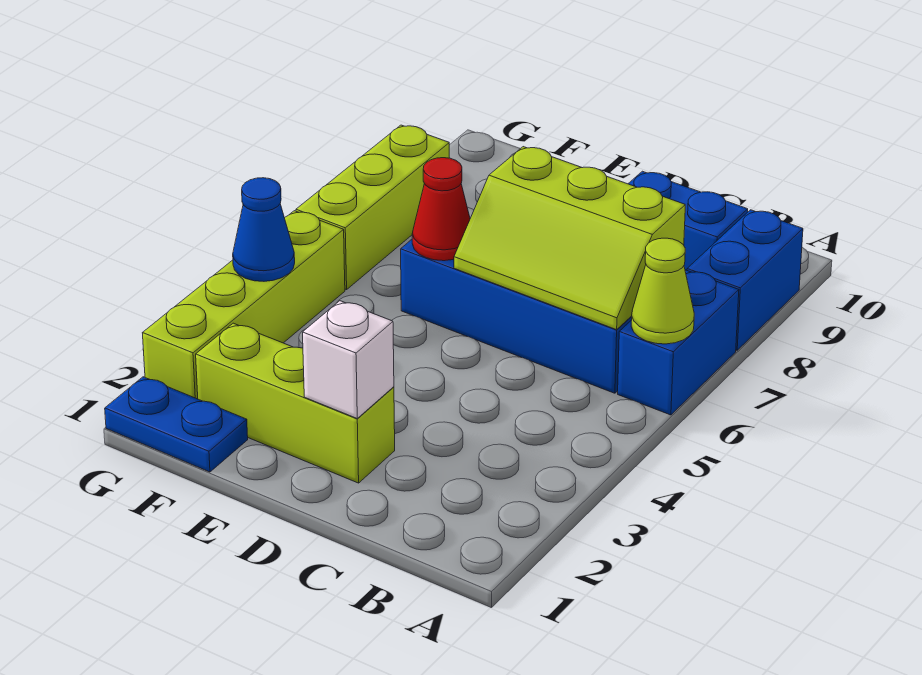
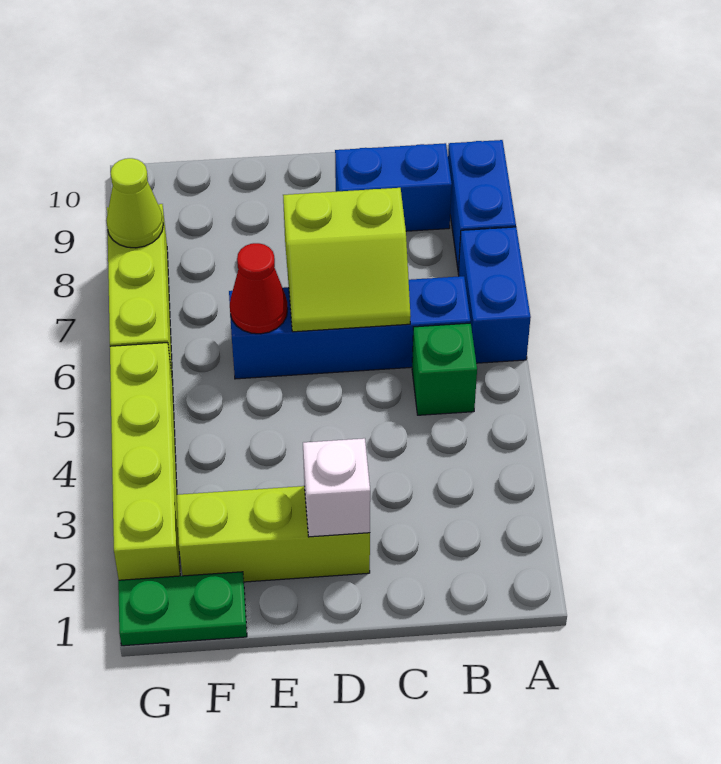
lime 1x1 cone [631,238,694,344] -> lime 1x1 cone moved to [106,158,163,248]
none -> green 1x1 brick [412,323,477,415]
lime 2x3 slope [454,147,685,330] -> lime 2x2 slope [283,188,411,332]
blue 1x2 plate [105,377,248,472] -> green 1x2 plate [118,572,247,646]
blue 1x1 cone [233,178,295,281] -> none

